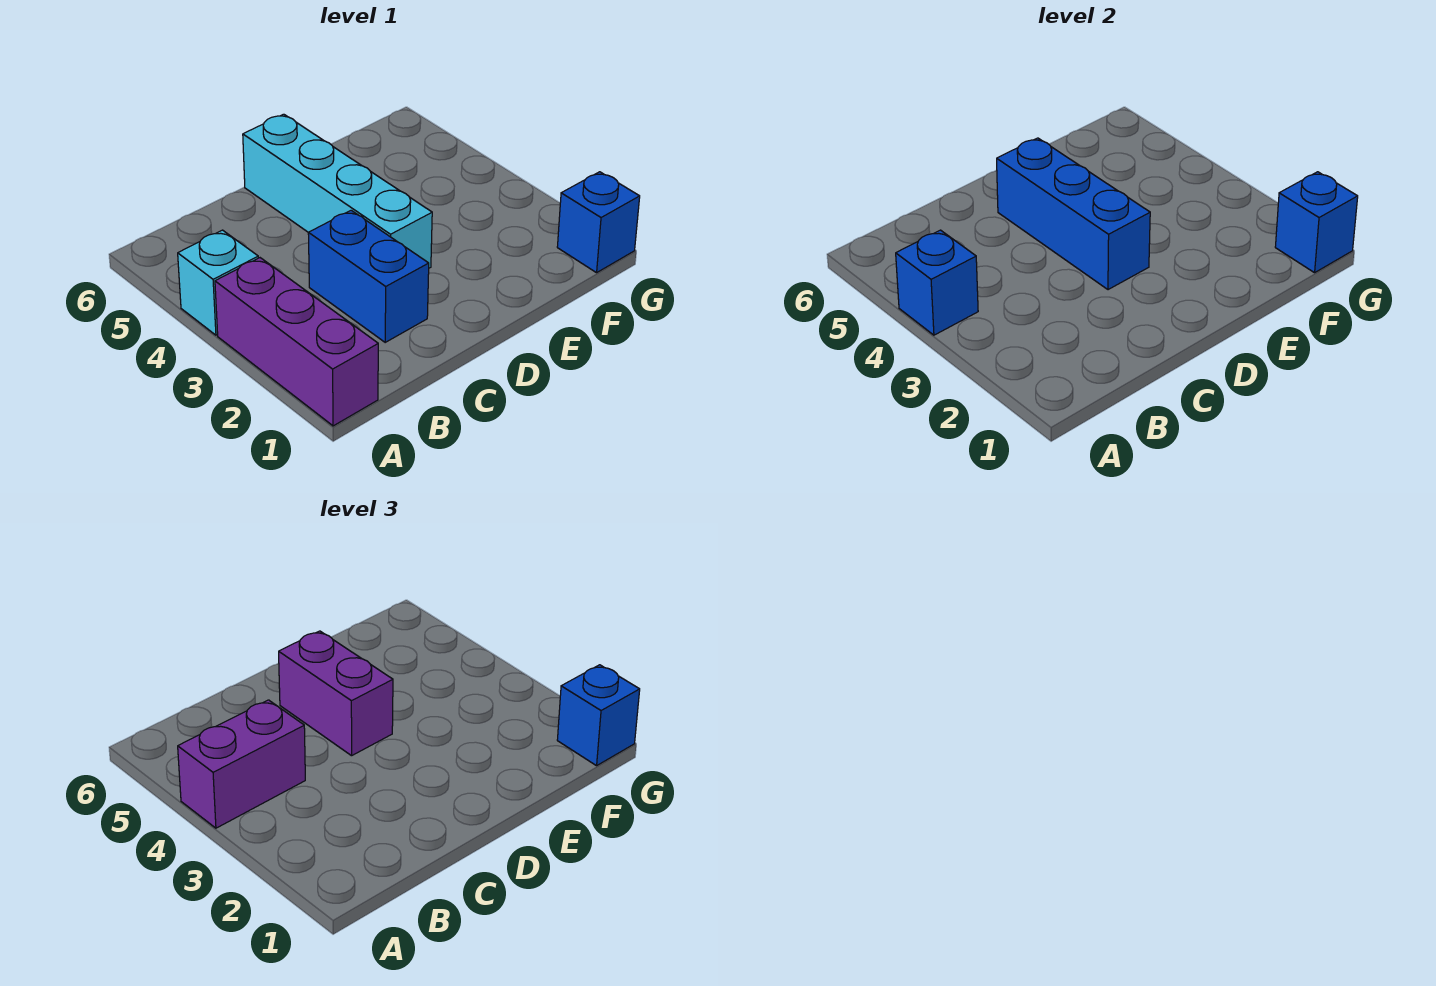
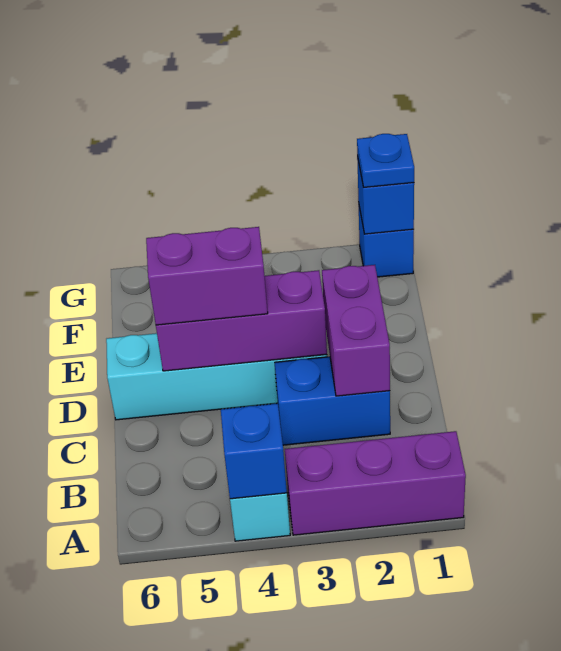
purple 1x2 brick [178,700,305,828] -> purple 1x2 brick moved to [322,265,390,396]
blue 1x3 brick [997,138,1150,290] -> purple 1x3 brick [156,270,327,371]
blue 1x1 brick [557,665,640,766] -> blue 1x1 plate [357,134,414,187]

